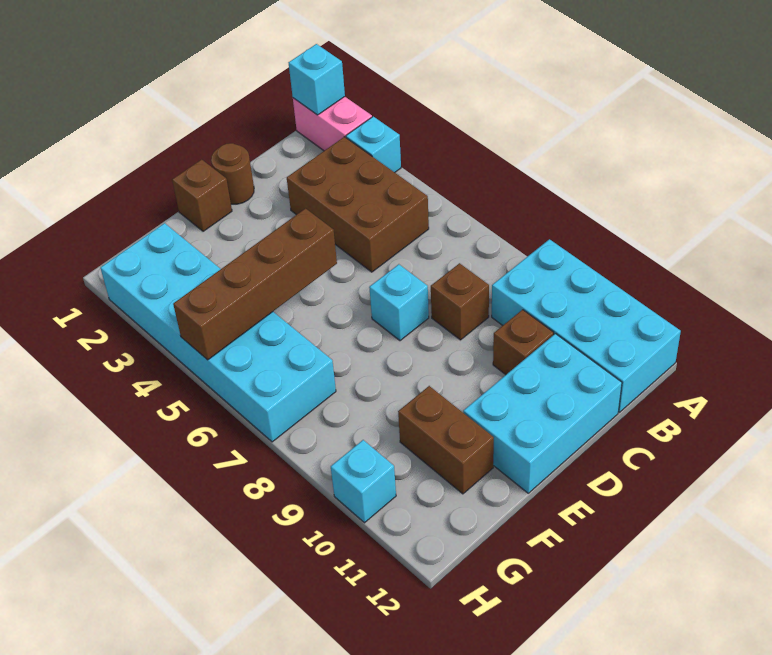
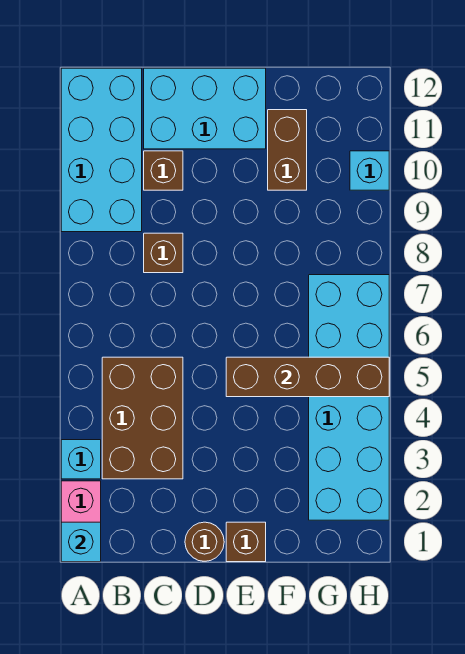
cyan 1x1 brick [369,264,429,341] -> none

